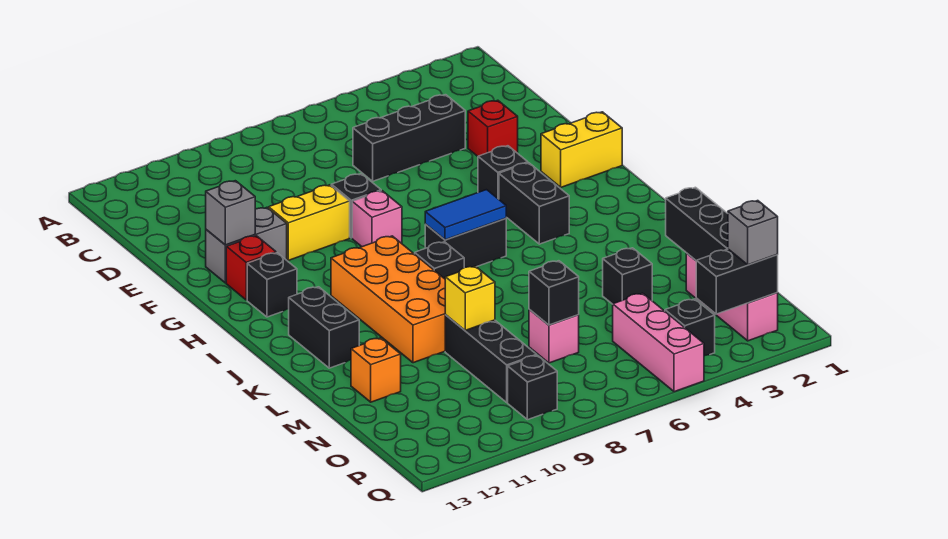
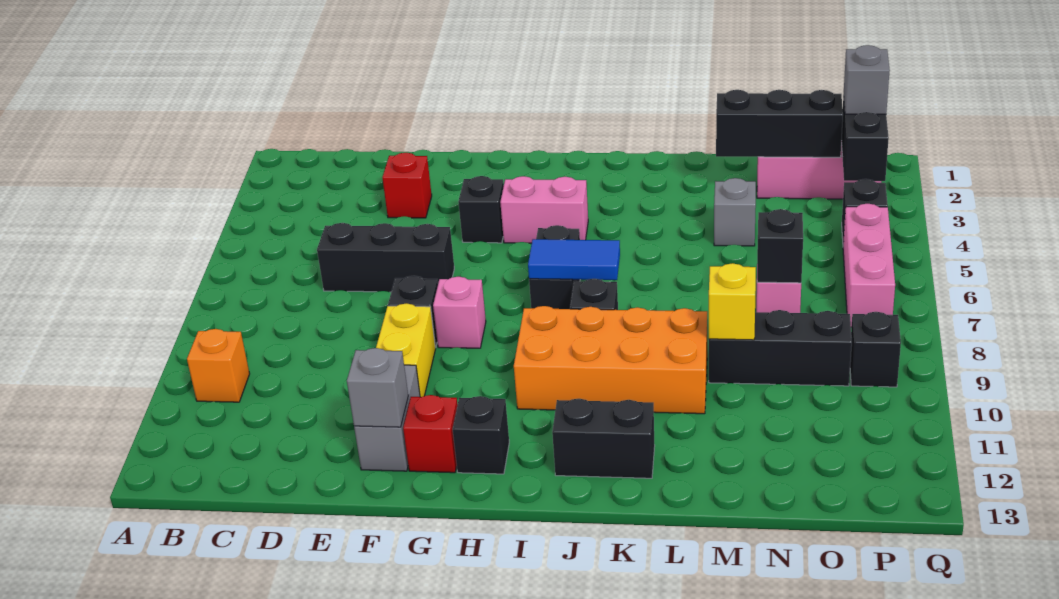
black 1x3 brick [353,95,465,181] -> black 1x3 brick turned to [317,223,454,292]
yellow 1x2 brick [541,112,622,187] -> none
black 1x2 brick [499,163,569,244] -> pink 1x2 brick [500,176,588,243]
blue 1x2 tile [425,190,506,240] -> blue 1x2 tile turned to [528,239,620,280]
black 1x1 brick [603,248,652,304] -> grey 1x1 brick [714,178,756,246]
orange 1x1 brick [351,338,401,402] -> orange 1x1 brick moved to [187,329,250,402]
pink 1x3 brick [613,293,704,392] -> pink 1x3 brick turned to [843,204,895,327]

